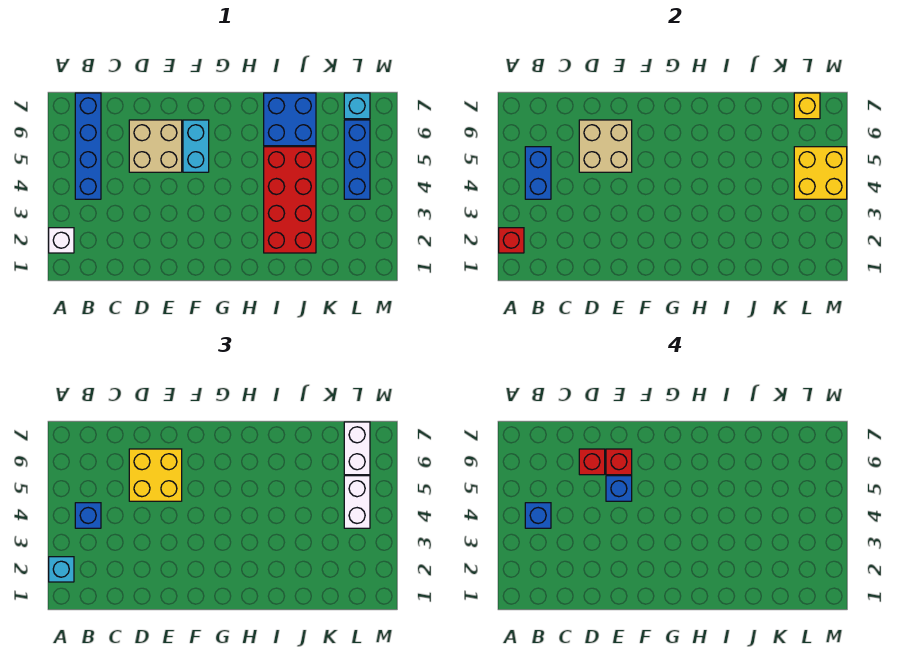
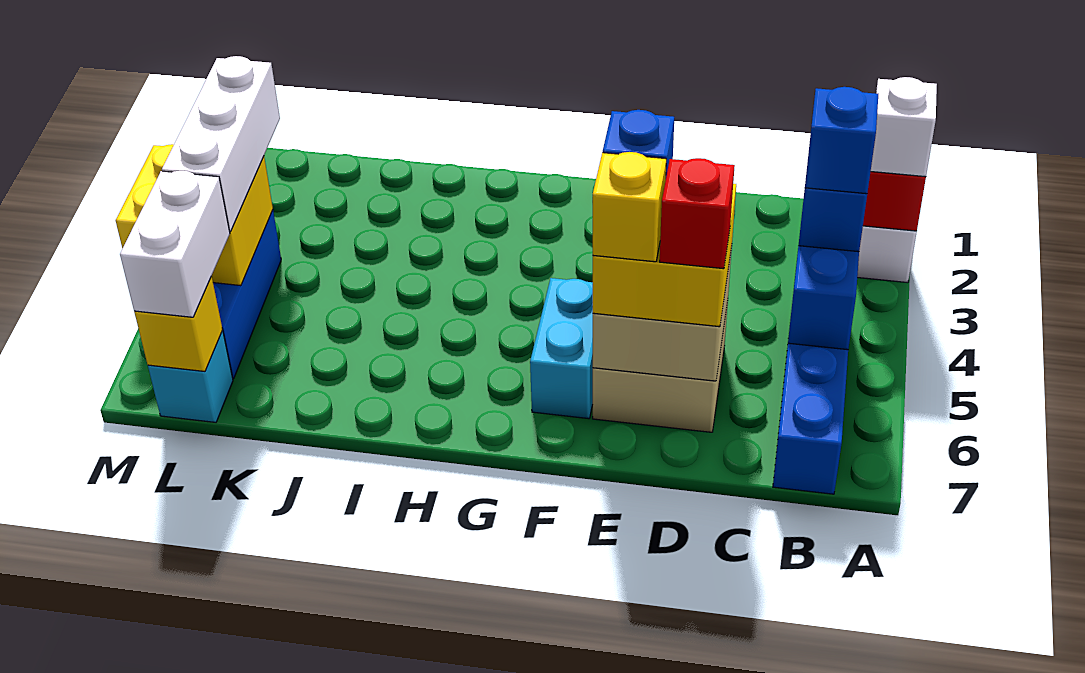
cyan 1x1 brick [49,557,74,582] -> white 1x1 brick [871,77,937,177]
red 1x1 brick [606,449,632,475] -> yellow 1x1 brick [593,152,666,262]
red 2x4 brick [264,147,316,253] -> none
blue 2x2 brick [264,93,316,146] -> none
white 1x2 brick [344,476,370,528] -> white 1x3 brick [162,56,280,231]

